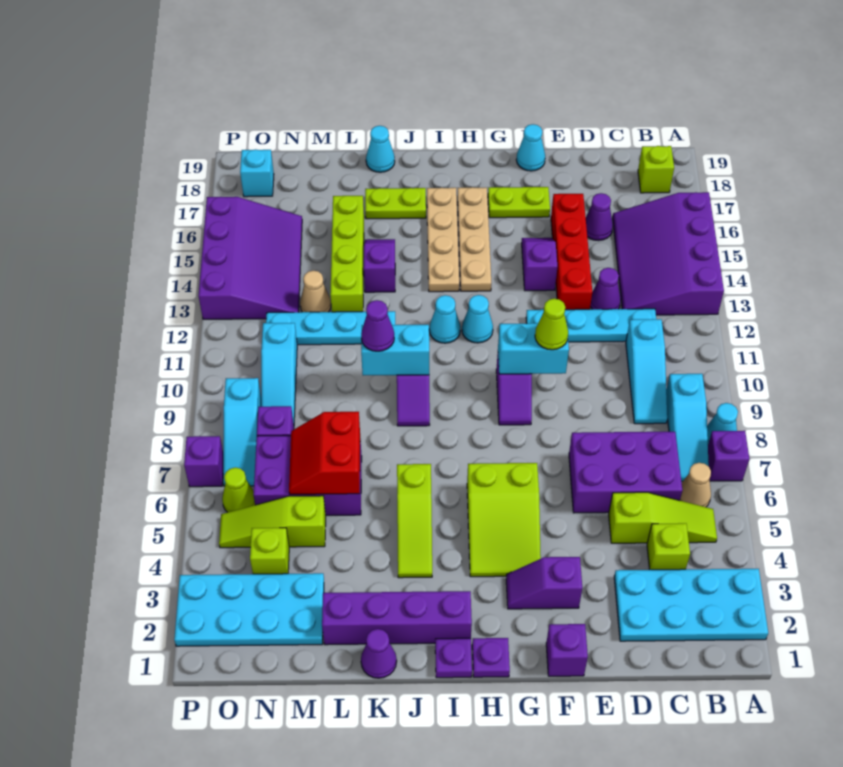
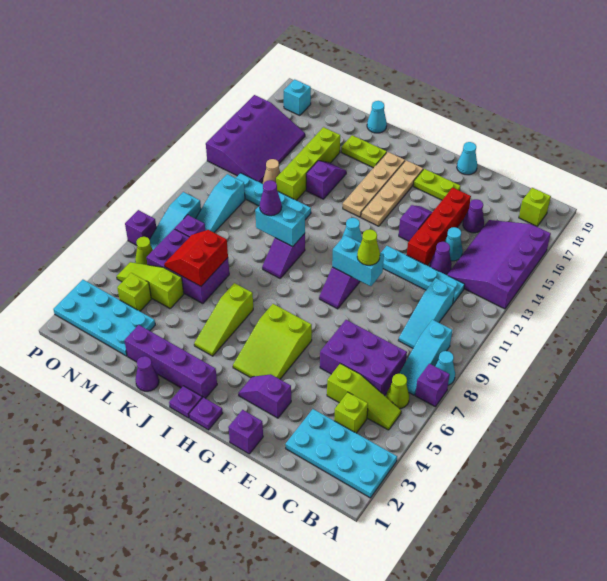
tan 1x1 cone [680,463,711,507] -> lime 1x1 cone [386,374,409,409]
cyan 1x1 cone [429,295,460,343] -> cyan 1x1 cone moved to [445,227,463,261]

